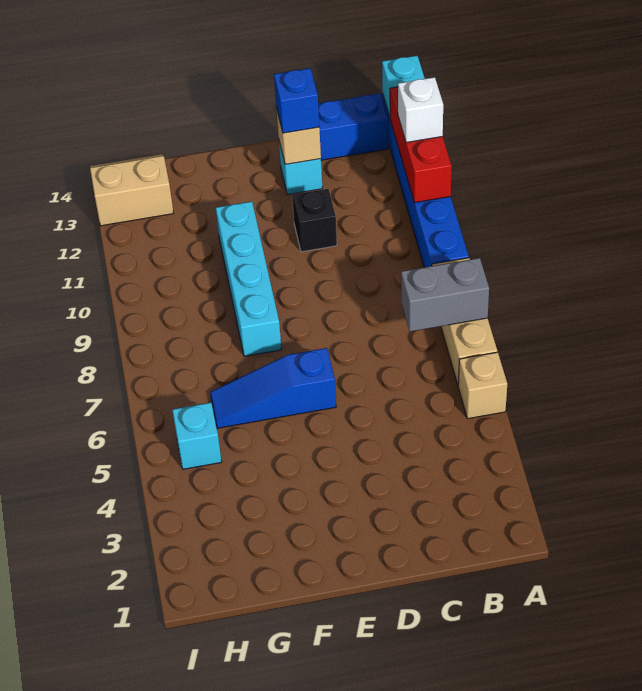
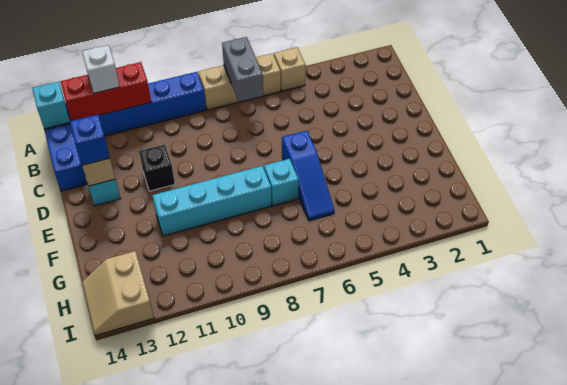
cyan 1x1 brick [172,403,222,469] -> cyan 1x1 brick moved to [264,159,299,206]

